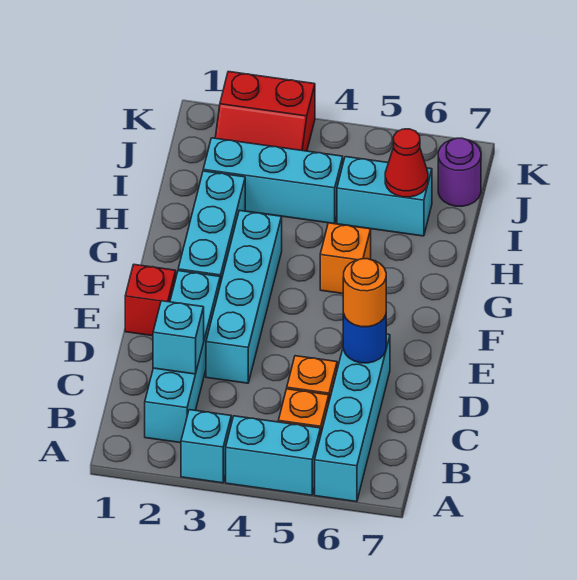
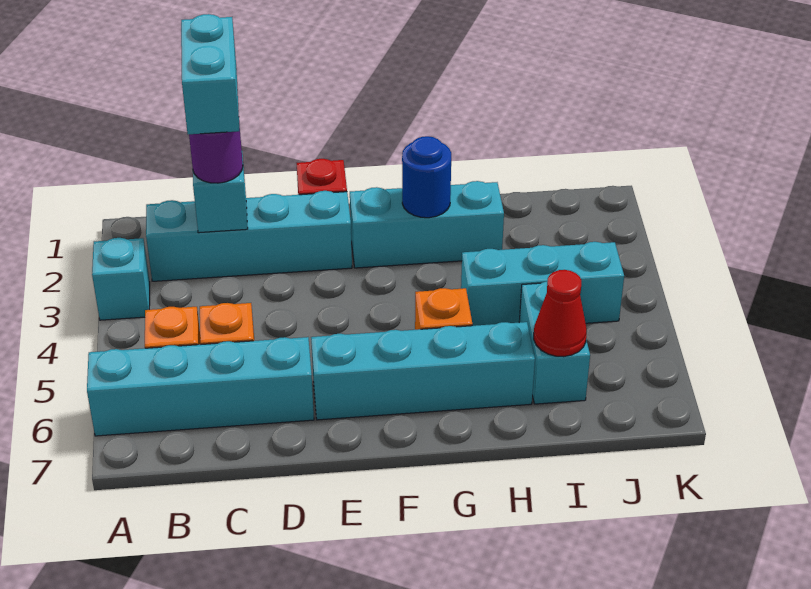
cyan 1x2 brick [226,416,320,495] -> cyan 1x2 brick moved to [181,14,239,134]
cyan 1x4 brick [206,210,282,383] -> cyan 1x4 brick moved to [311,322,535,420]
blue 1x1 round brick [343,313,386,363] -> blue 1x1 round brick moved to [402,136,451,218]
orange 1x1 round brick [343,259,386,327] -> none
cyan 1x3 brick [203,138,343,224] -> cyan 1x3 brick turned to [461,242,624,326]
red 2x2 slope [215,72,315,151] -> none
purple 1x1 round brick [438,138,481,206] -> purple 1x1 round brick moved to [189,125,243,183]

